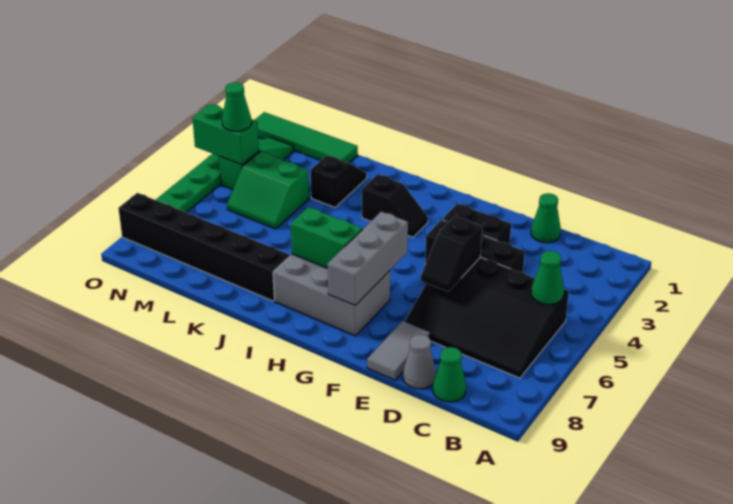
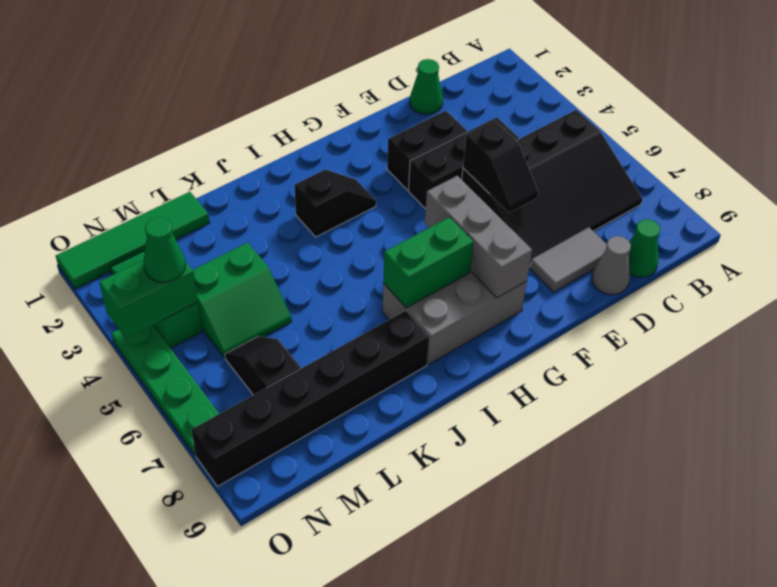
green 1x1 cone [531,251,564,305] -> none
grey 1x2 tile [367,321,430,380] -> grey 1x2 tile turned to [530,227,607,292]
black 1x2 slope [311,155,367,207] -> black 1x2 slope moved to [225,336,301,395]

